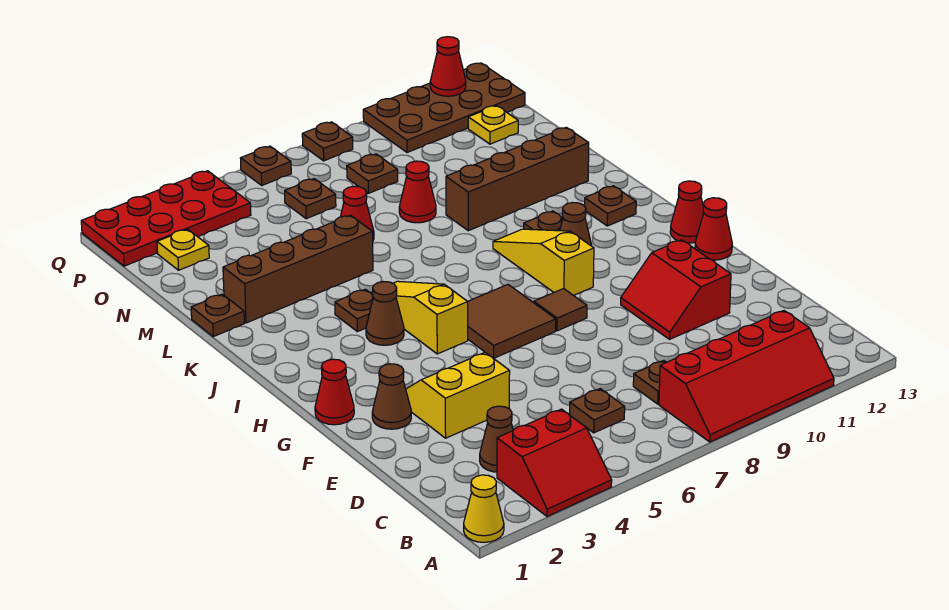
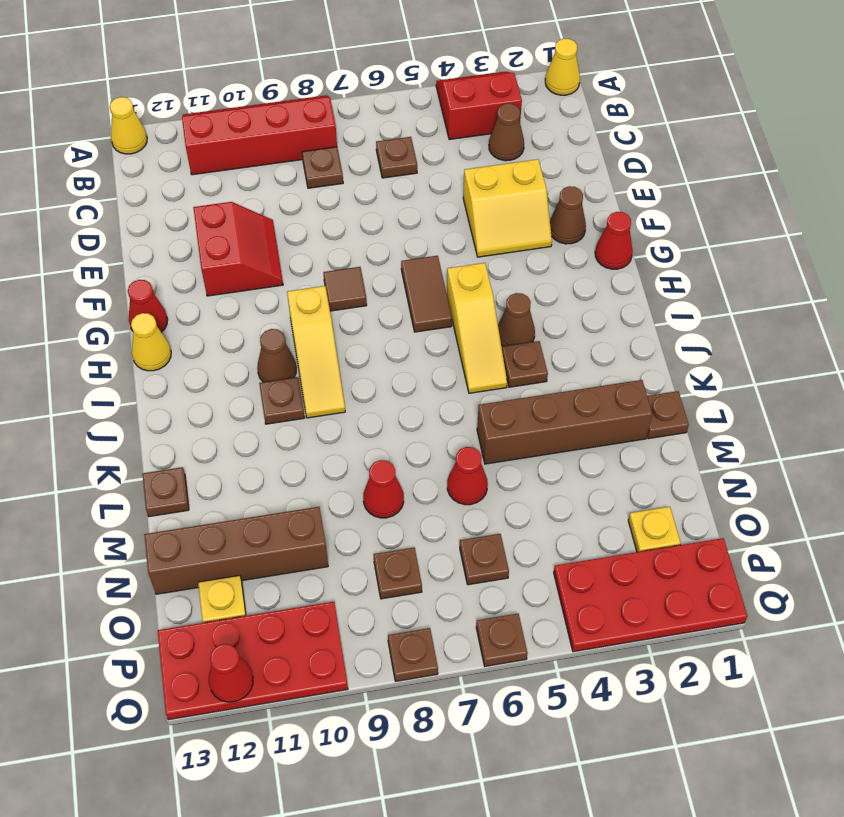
none -> yellow 1x1 cone [110,97,147,154]
brown 2x2 tile [468,285,556,358] -> brown 1x2 tile [401,256,452,332]
red 1x1 cone [670,181,704,243] -> yellow 1x1 cone [131,313,171,371]
brown 1x1 plate [585,186,636,226] -> brown 1x1 plate moved to [143,467,189,517]
brown 1x4 brick [446,127,589,231] -> brown 1x4 brick moved to [144,507,328,594]
brown 2x4 plate [363,63,525,152] -> red 2x4 plate [158,602,348,720]

